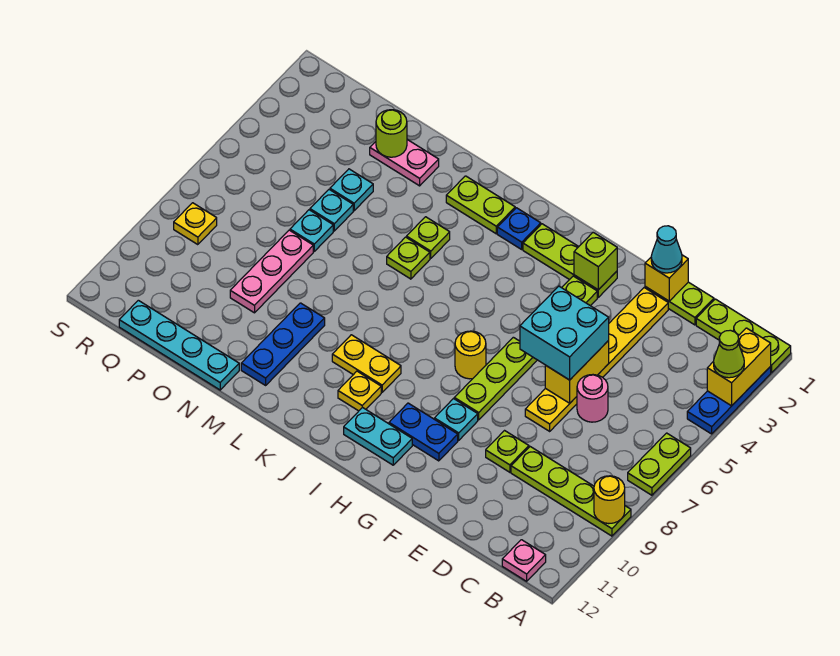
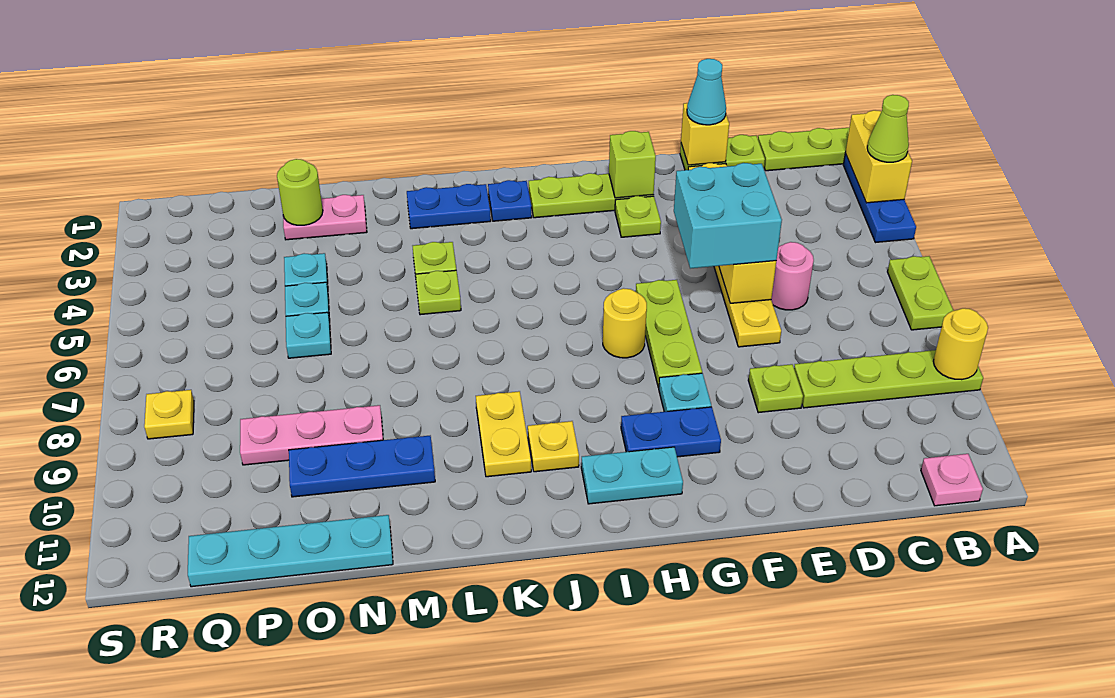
yellow 1x2 plate [332,335,401,392] -> yellow 1x2 plate turned to [476,391,531,477]
lime 1x2 plate [446,176,515,234] -> blue 1x2 plate [407,184,491,229]
blue 1x3 plate [241,303,325,385] -> blue 1x3 plate turned to [289,436,435,497]
pink 1x3 plate [230,230,313,313] -> pink 1x3 plate turned to [240,405,383,465]

